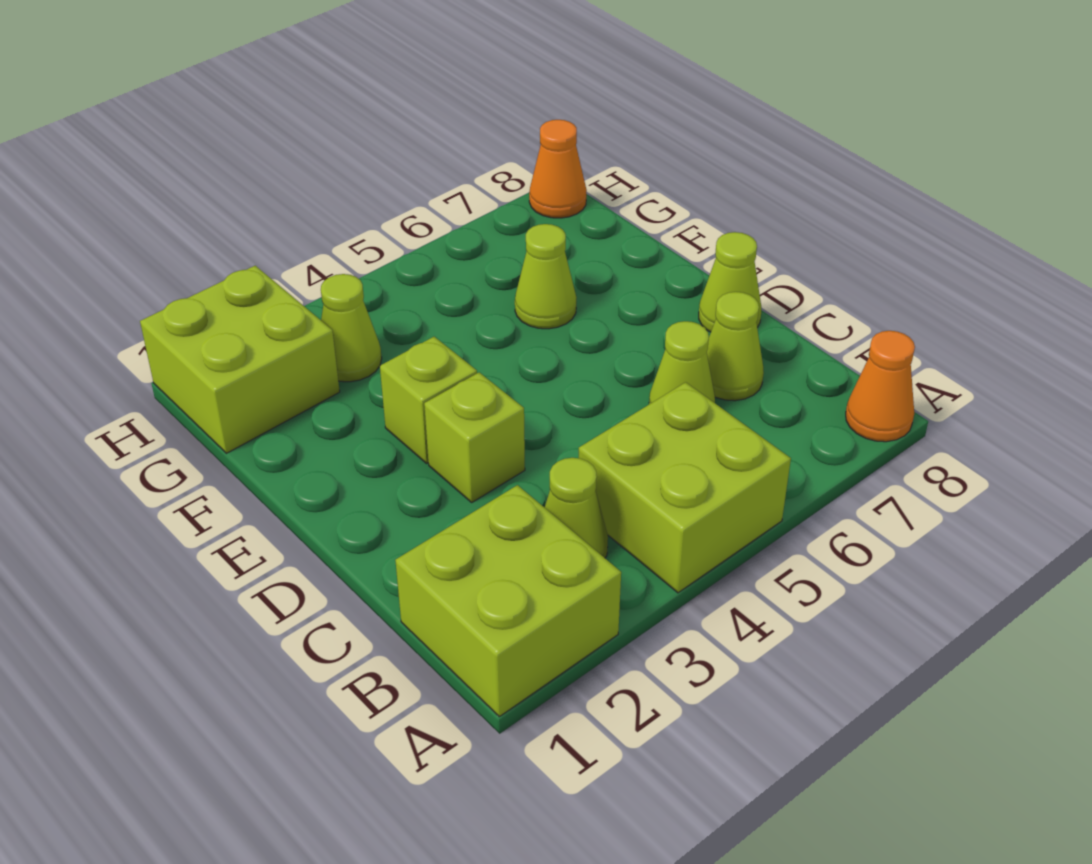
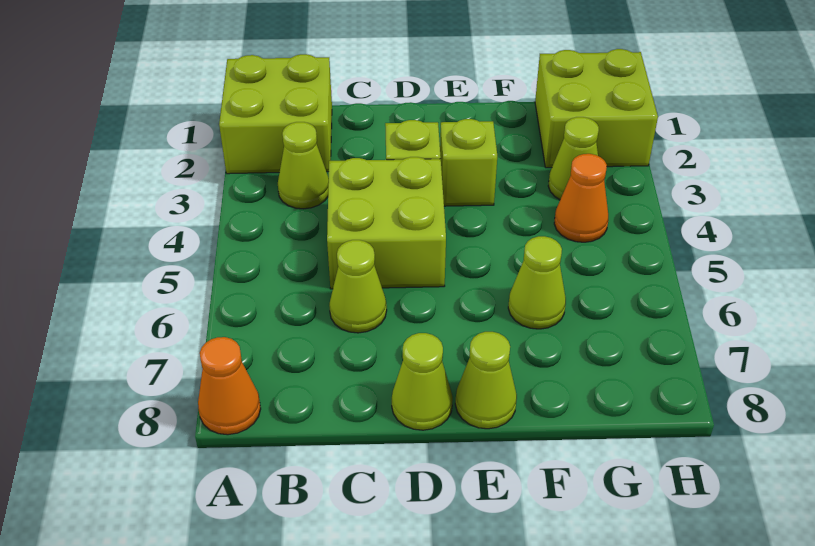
lime 2x2 brick [579,382,791,593] -> lime 2x2 brick moved to [327,157,446,289]
lime 1x1 cone [707,292,764,401] -> lime 1x1 cone moved to [455,332,517,429]
orange 1x1 cone [529,120,587,218] -> orange 1x1 cone moved to [554,154,608,242]

